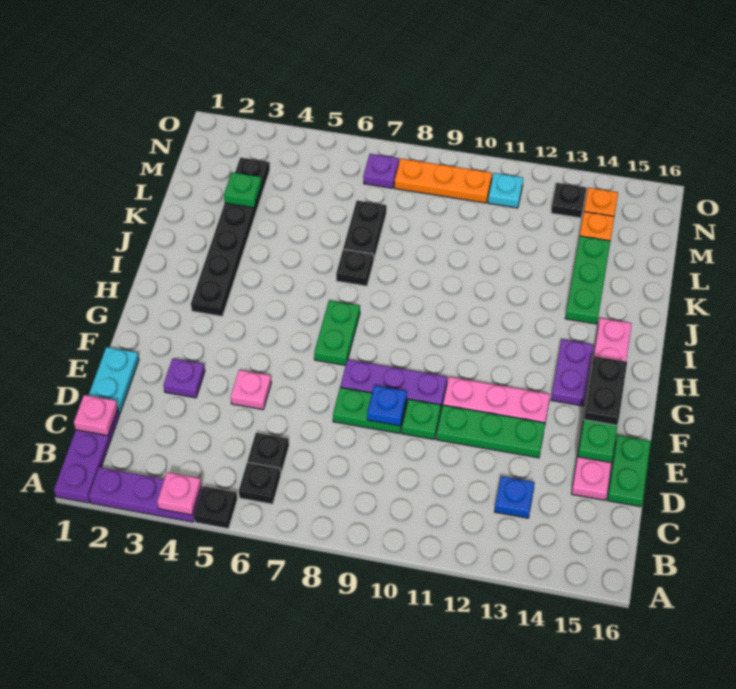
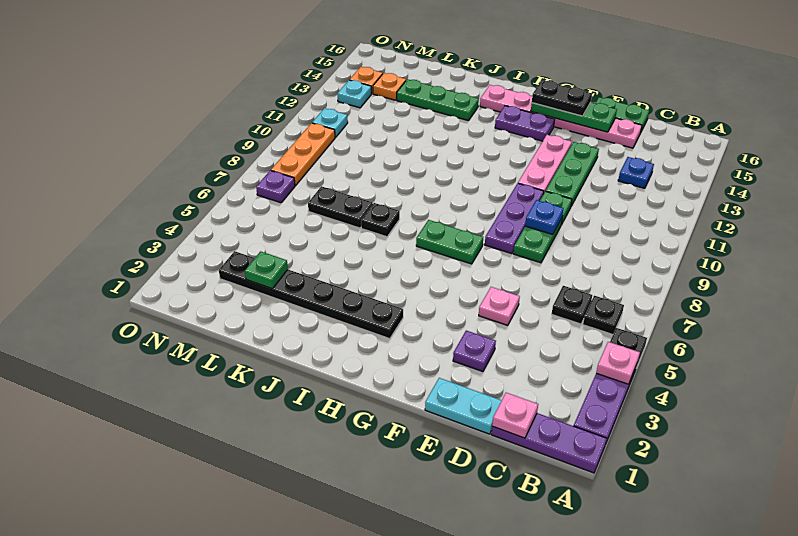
black 1x1 plate [551,183,586,218] -> cyan 1x1 plate [337,80,371,108]

